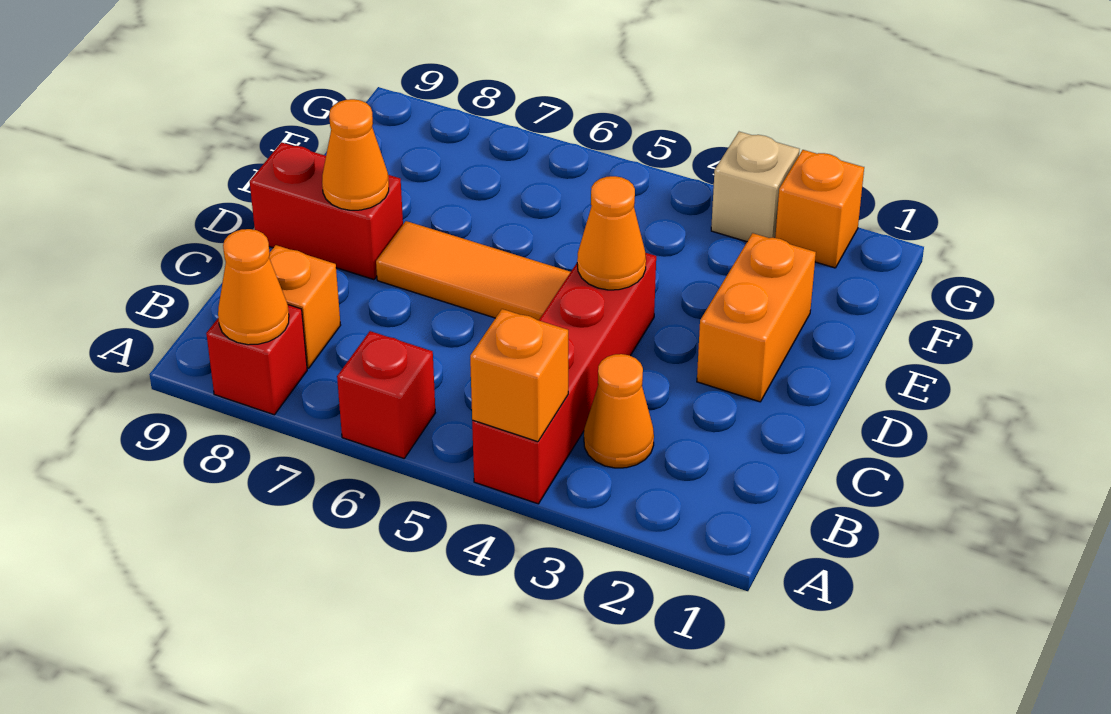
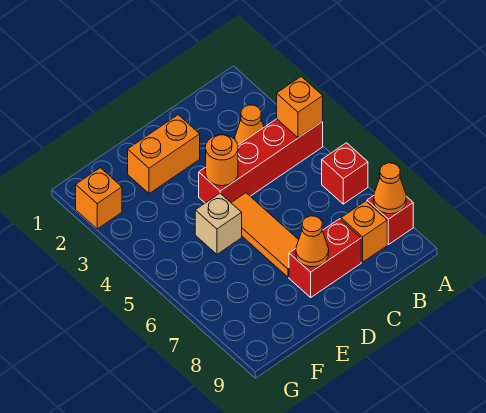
orange 1x1 cone [577,176,646,290] -> orange 1x1 round brick [206,135,238,186]
red 1x2 brick [250,142,403,280] -> red 1x2 brick turned to [289,219,361,297]
tan 1x1 brick [711,132,800,242] -> tan 1x1 brick moved to [195,193,242,254]

